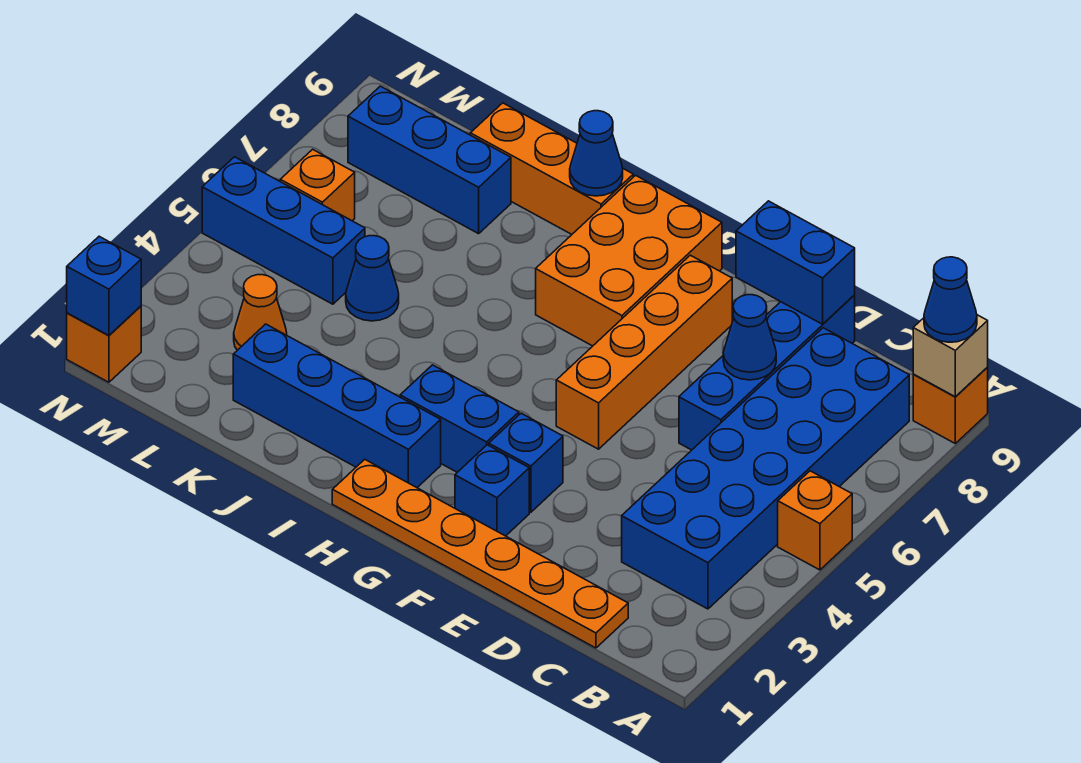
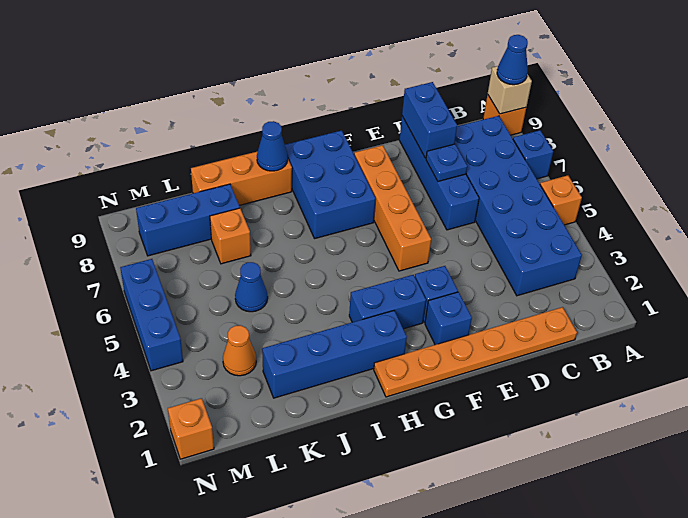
blue 1x1 cone [723,295,776,380] -> blue 1x1 plate [426,144,467,181]
blue 1x2 brick [736,201,855,324] -> blue 1x2 brick turned to [402,82,457,158]
orange 2x3 brick [536,175,722,346] -> blue 2x3 brick [285,130,376,239]
blue 1x3 brick [202,157,365,304] -> blue 1x3 brick turned to [120,259,183,371]
orange 1x1 brick [280,149,355,221] -> orange 1x1 brick moved to [210,208,251,264]
blue 1x1 brick [67,236,141,335] -> blue 1x1 brick moved to [513,130,553,179]

